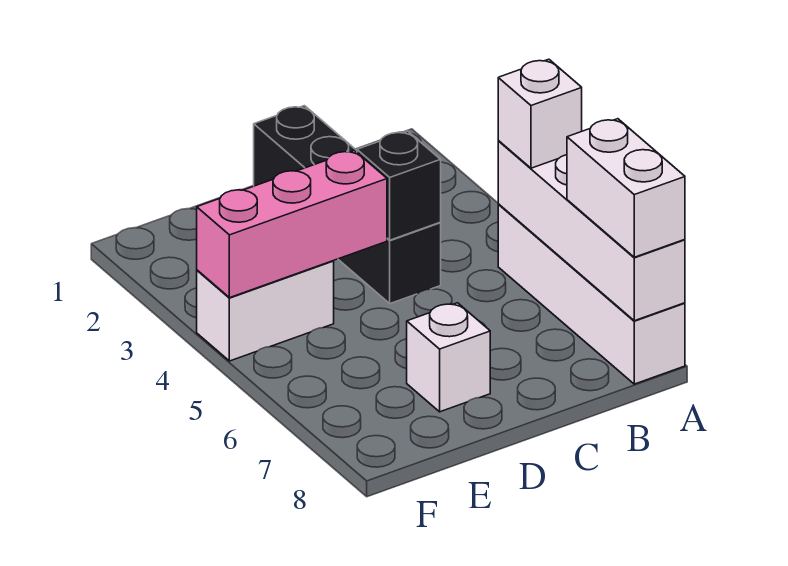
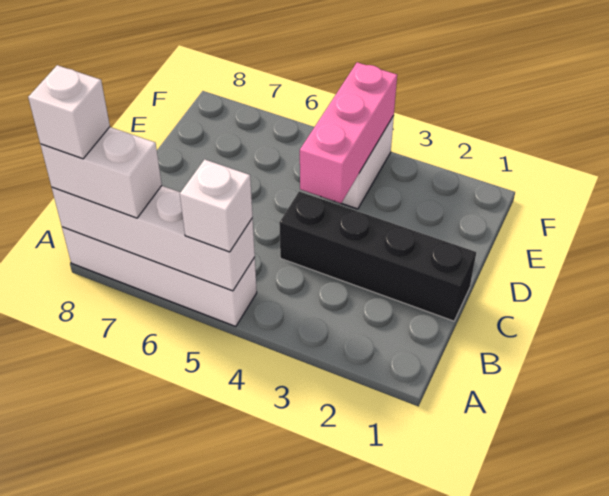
black 1x1 brick [357,131,441,240] -> none
white 1x1 brick [407,303,490,412] -> white 1x1 brick moved to [28,65,110,159]

